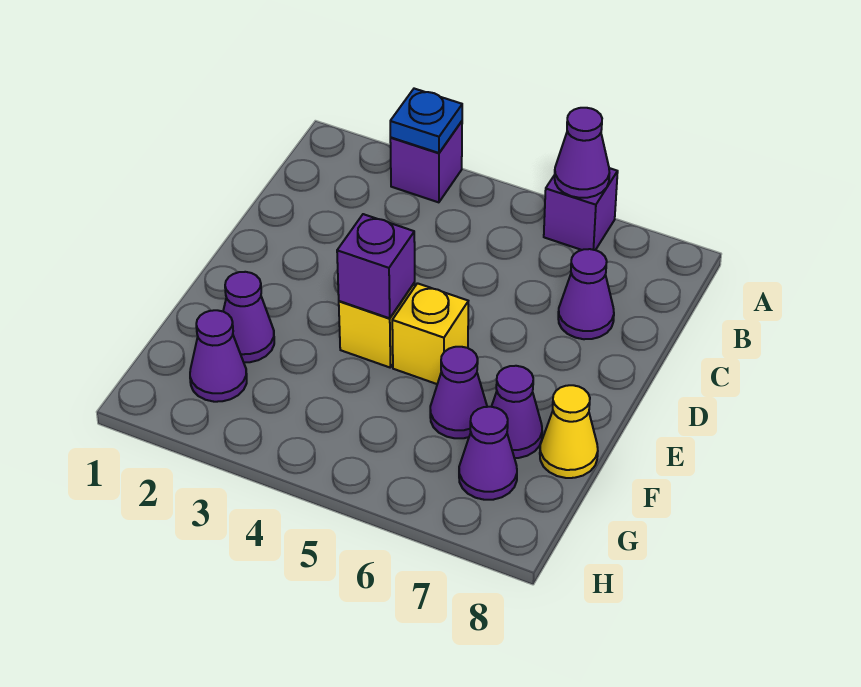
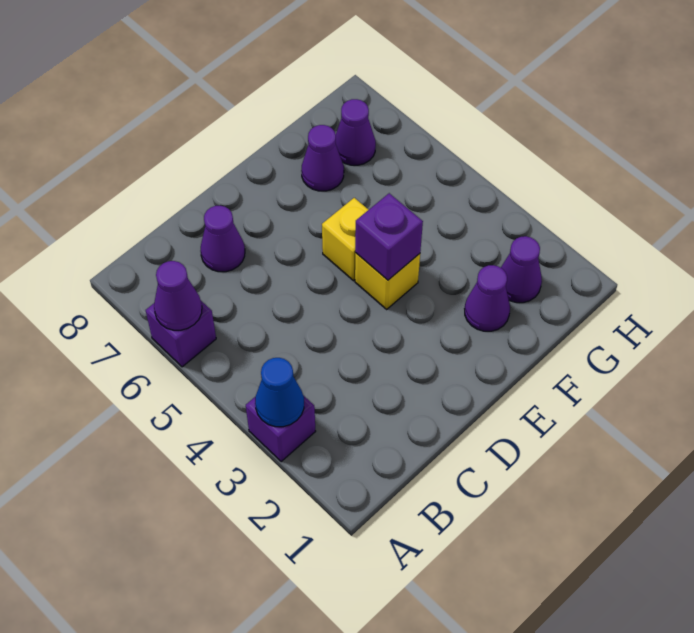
blue 1x1 plate [390,89,462,153] -> blue 1x1 cone [255,358,304,427]
purple 1x1 cone [430,347,487,438] -> none
yellow 1x1 cone [540,385,598,478] -> none

